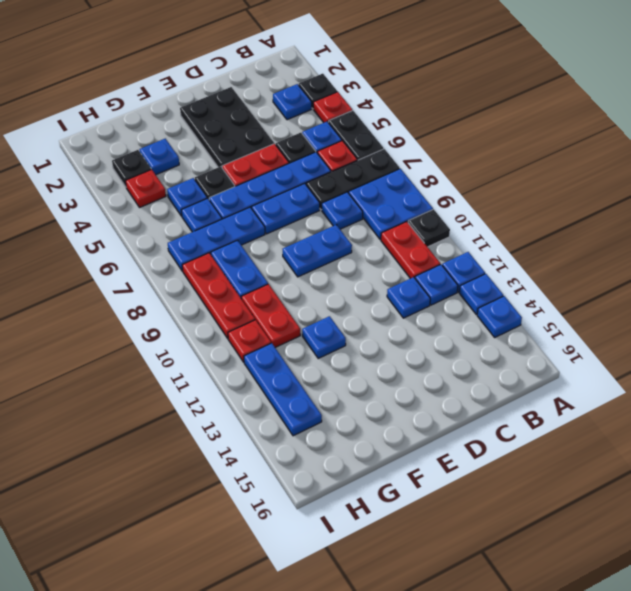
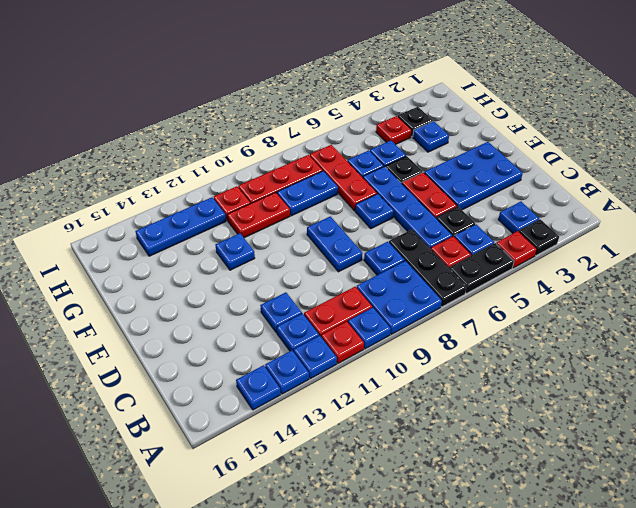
black 1x1 plate [408,209,450,247] -> blue 1x1 plate [348,308,391,349]
none -> red 1x1 plate [321,321,364,363]
black 2x3 plate [180,87,274,167] -> blue 2x3 plate [424,142,523,210]
blue 1x2 plate [252,183,320,234] -> blue 1x1 plate [355,194,394,228]
blue 1x3 plate [168,207,265,271] -> red 1x3 plate [310,145,377,211]

